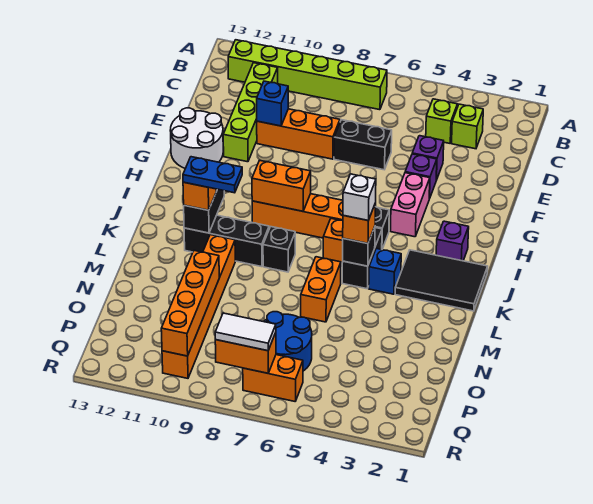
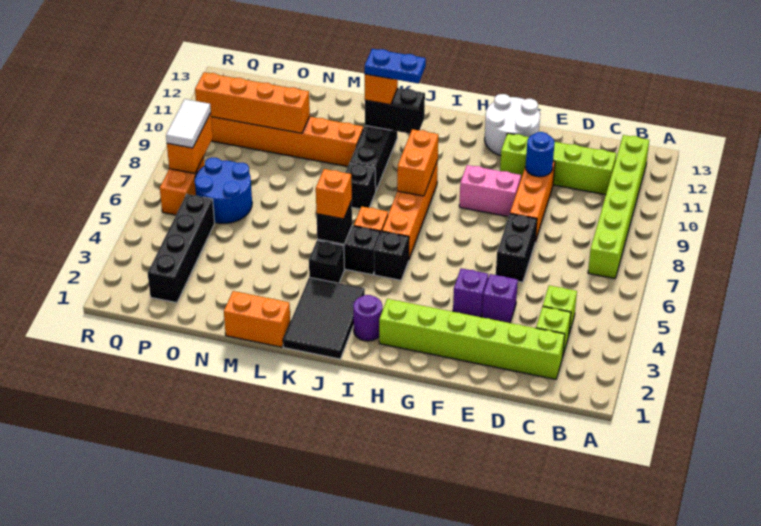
none -> lime 1x6 brick [379,299,565,379]
blue 1x1 brick [257,81,288,126] -> blue 1x1 round brick [525,132,555,177]
pink 1x2 brick [391,173,430,237] -> pink 1x2 brick moved to [459,165,521,217]
purple 1x1 brick [436,221,469,261] -> purple 1x1 round brick [353,295,382,341]
blue 1x1 brick [369,249,401,294] -> black 1x1 brick [309,241,344,283]
white 1x1 brick [343,174,376,221] -> none
blue 1x2 plate [183,157,242,193] -> blue 1x2 plate turned to [365,49,426,83]
orange 1x2 brick [301,257,341,322] -> orange 1x2 brick moved to [224,291,290,347]
none -> black 1x4 brick [148,194,215,303]

